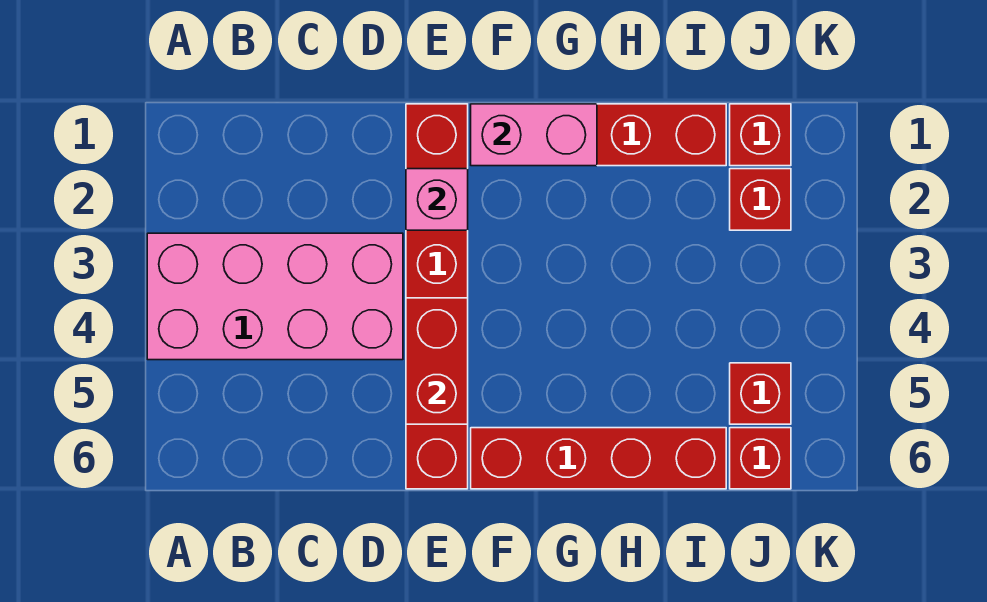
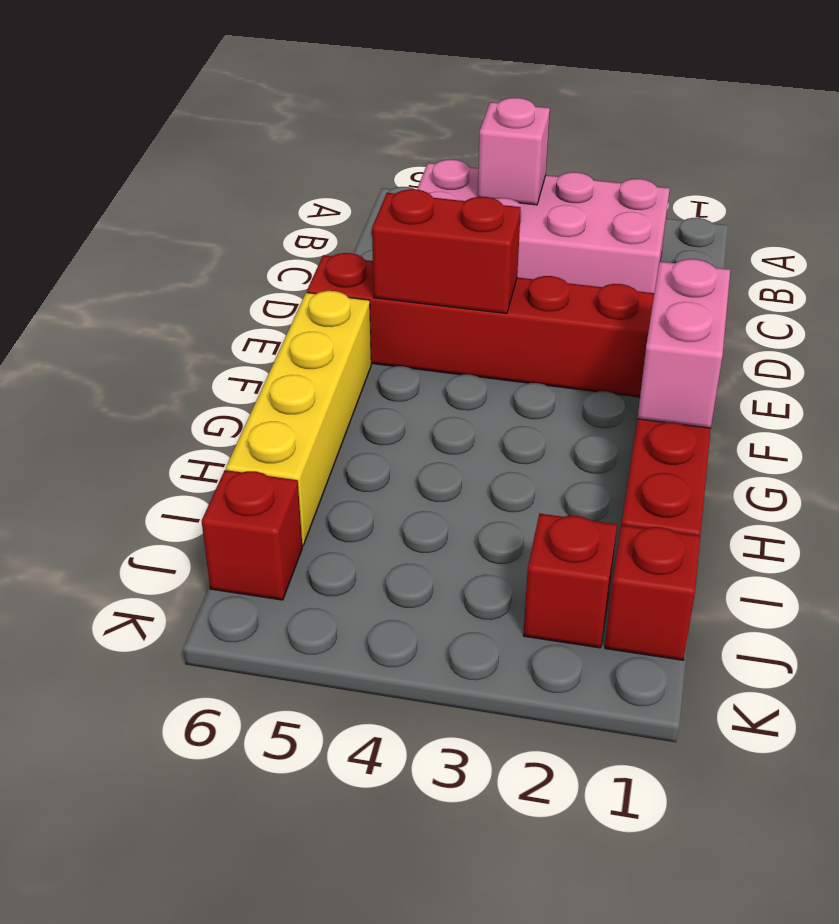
pink 2x4 brick [147,233,403,360] -> pink 2x4 brick turned to [417,160,670,293]
pink 1x1 brick [406,169,468,230] -> pink 1x1 brick moved to [478,98,550,205]
red 1x4 brick [471,428,726,489] -> yellow 1x4 brick [226,291,371,546]
red 1x1 brick [730,363,791,424] -> none

